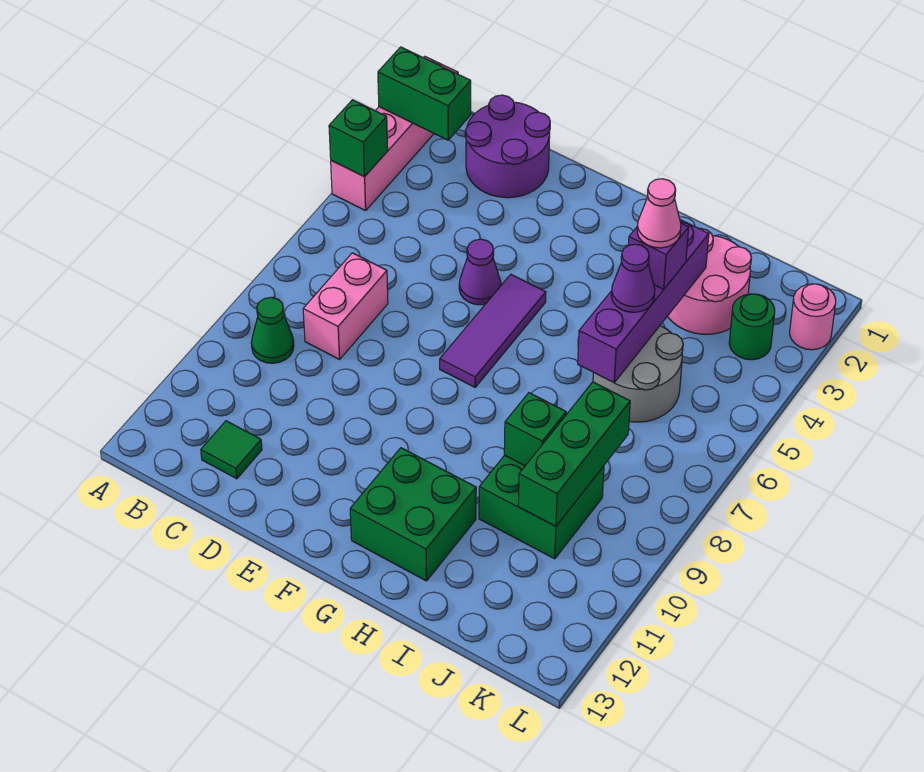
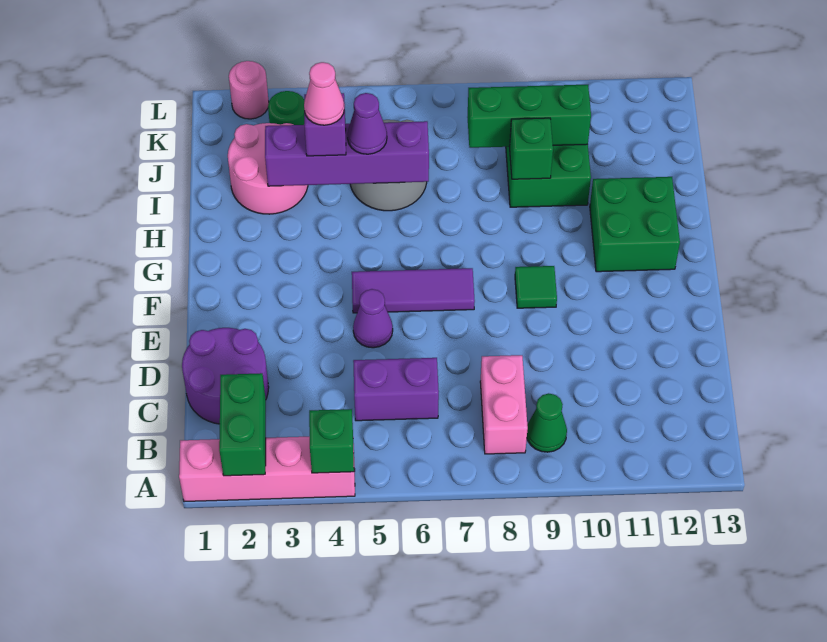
none -> purple 1x2 brick [353,358,439,421]
pink 1x2 brick [303,253,388,359] -> pink 1x2 brick turned to [480,355,528,454]
green 1x1 tile [201,421,262,479] -> green 1x1 tile moved to [515,266,557,308]

